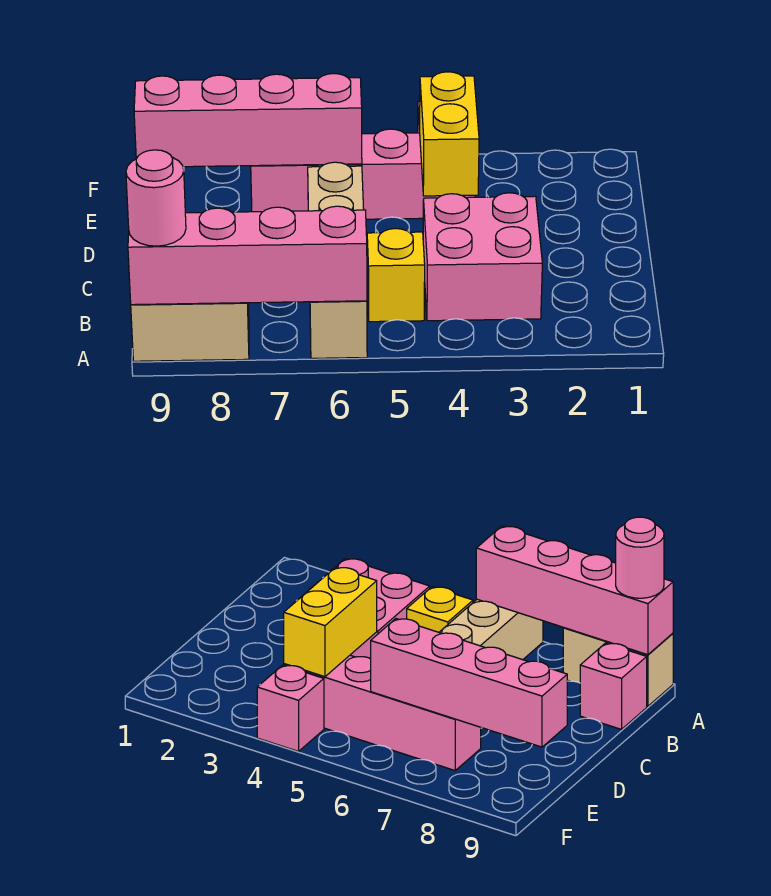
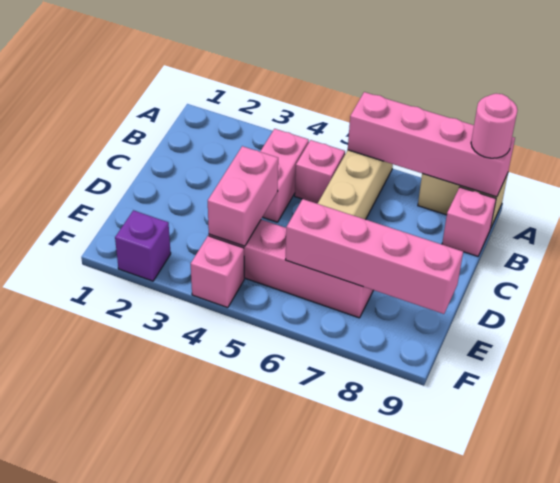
pink 2x2 brick [423,193,542,321] -> pink 1x2 brick [260,129,309,222]
yellow 1x1 brick [367,228,425,322] -> pink 1x1 brick [295,140,345,204]
yellow 1x2 brick [420,72,479,196] -> pink 1x2 brick [208,146,278,246]
none -> purple 1x1 brick [115,210,171,281]

